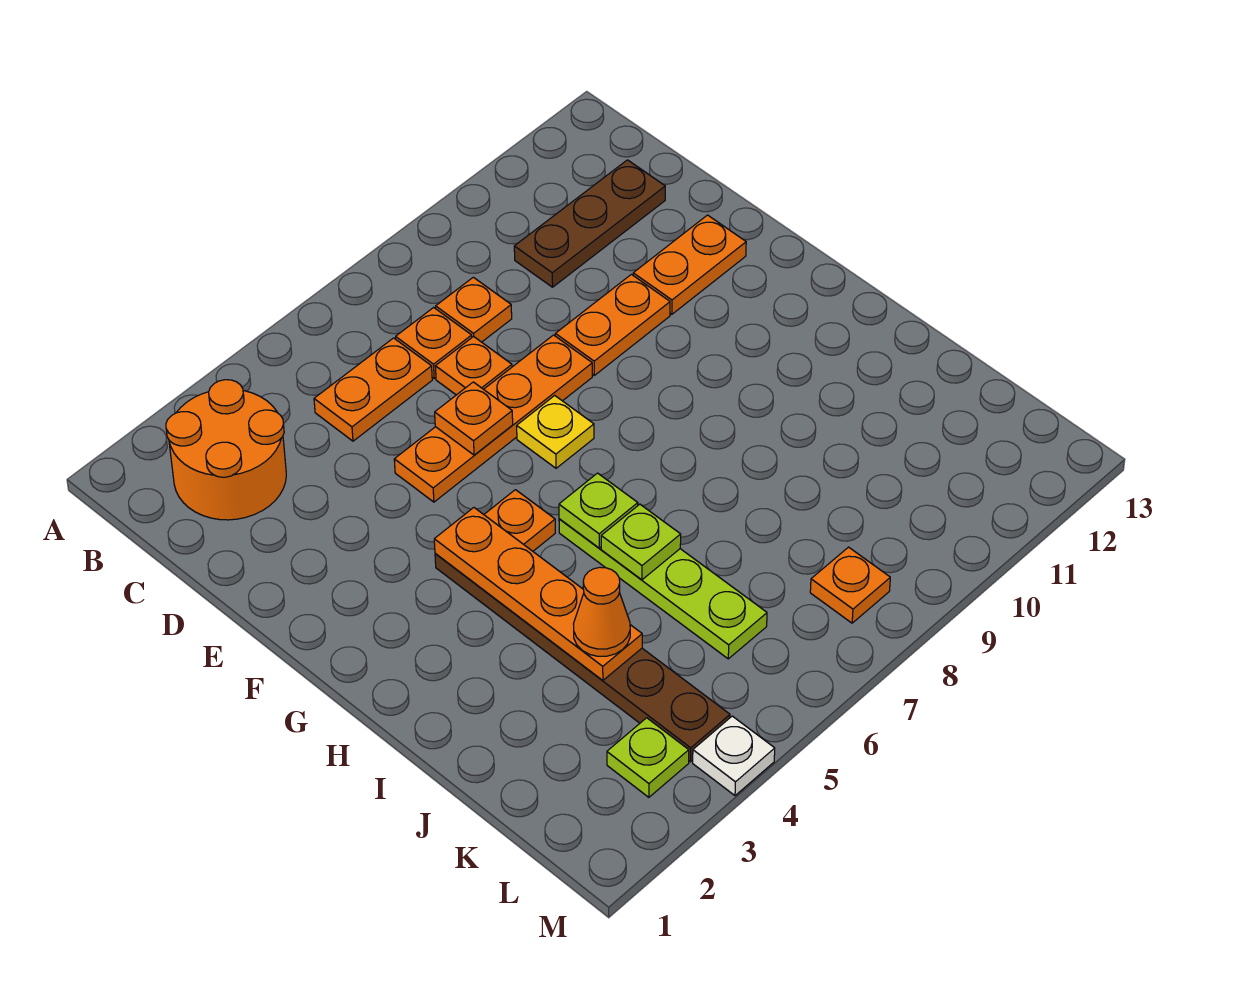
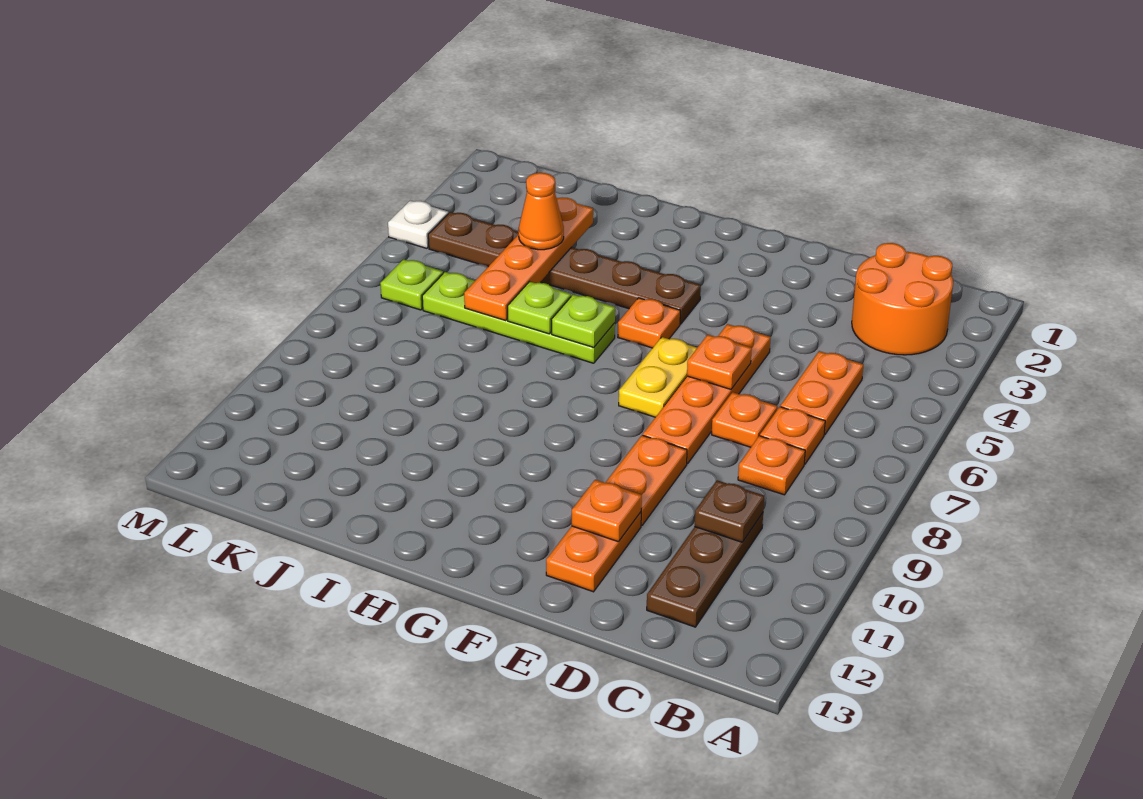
none -> brown 1x1 plate [694,480,764,542]
yellow 1x1 plate [517,396,594,468] -> yellow 1x2 plate [619,337,697,417]
orange 1x4 plate [434,508,642,680] -> orange 1x4 plate turned to [464,197,593,320]
lime 1x1 plate [607,718,689,797] -> lime 1x1 plate moved to [380,259,443,310]
orange 1x1 plate [810,547,890,623] -> orange 1x1 plate moved to [572,480,642,542]

